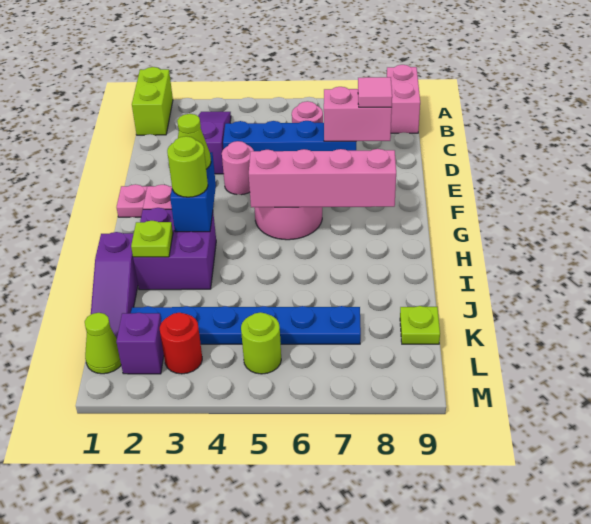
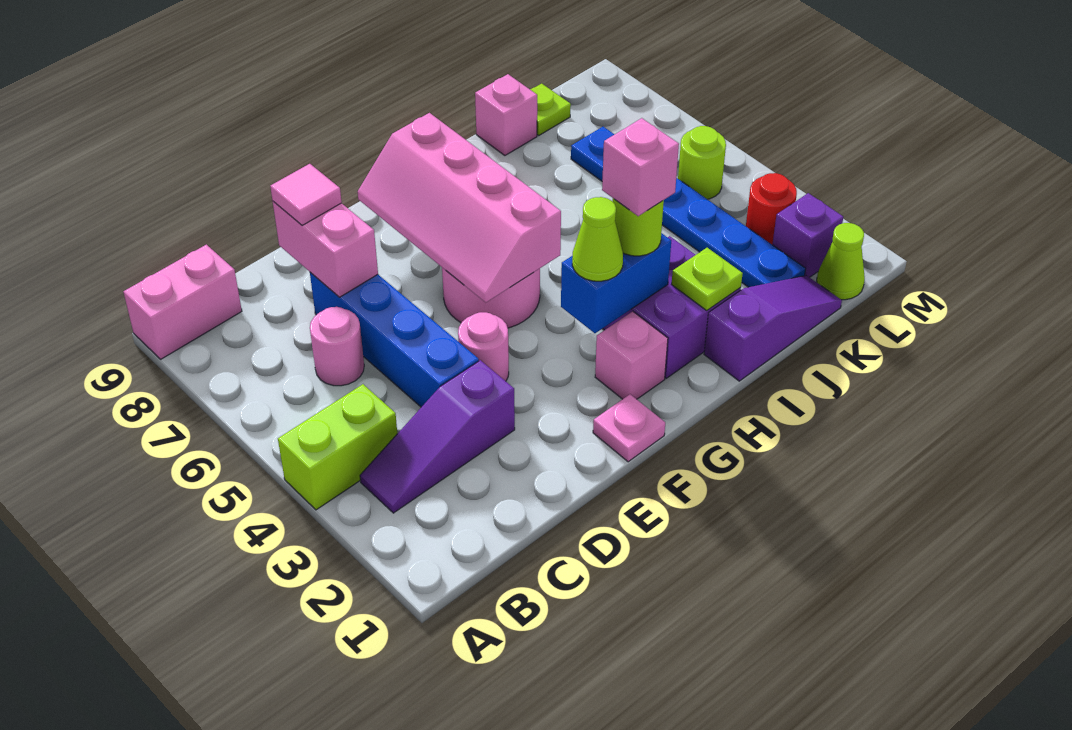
lime 1x2 brick [132,67,173,135] -> lime 1x2 brick moved to [278,384,397,510]
none -> pink 1x1 brick [602,118,679,216]
none -> pink 1x1 brick [475,74,537,156]

